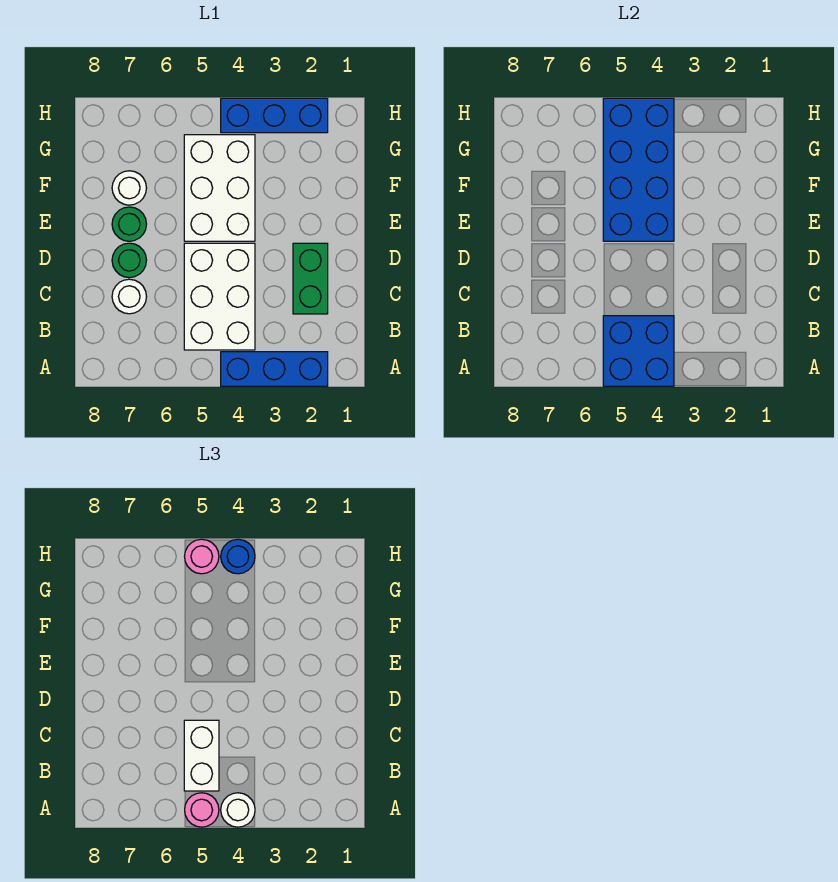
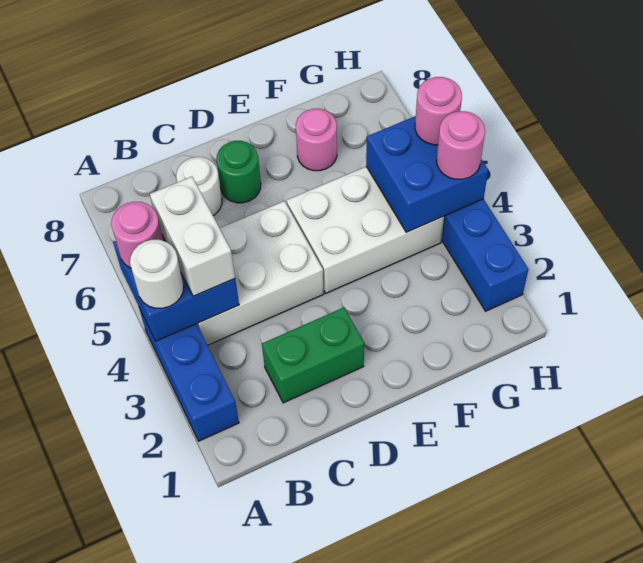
white 1x2 brick [184,720,219,791] -> white 1x2 brick turned to [150,177,235,296]
blue 2x4 brick [603,98,674,241] -> blue 2x2 brick [366,116,488,232]
green 1x1 round brick [112,207,146,241] -> none
white 1x1 round brick [112,171,146,205] -> pink 1x1 round brick [296,109,337,171]
blue 1x1 round brick [221,539,255,574] -> pink 1x1 round brick [437,111,485,179]

